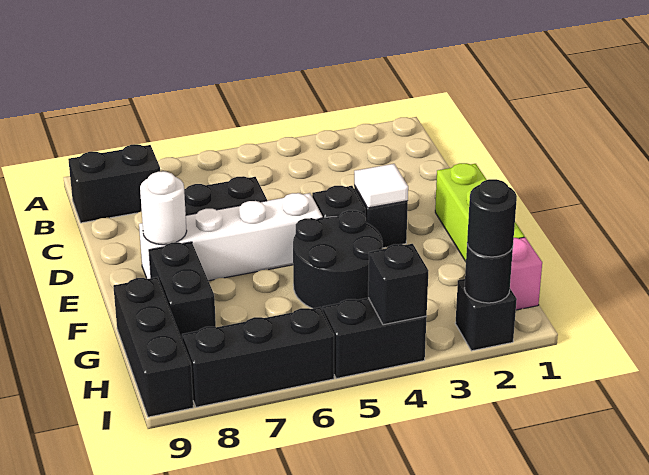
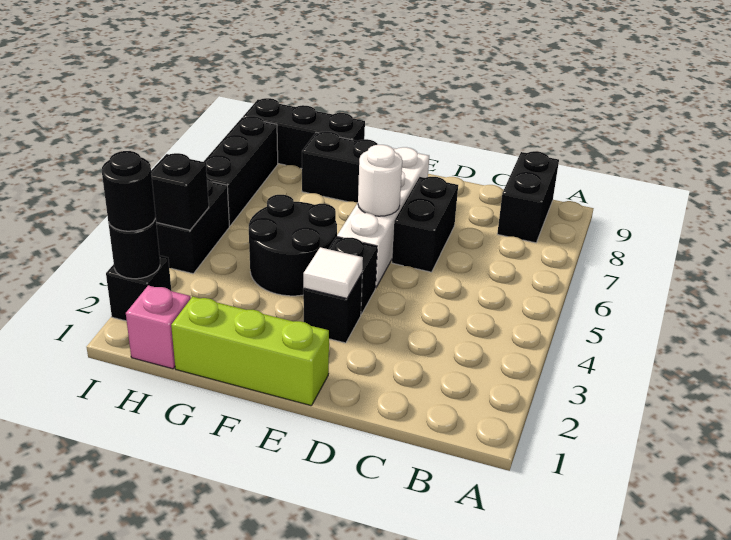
white 1x1 round brick [140,171,187,245] -> white 1x1 round brick moved to [358,145,402,216]

